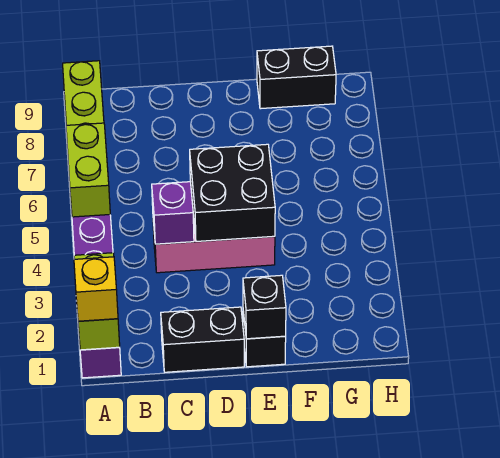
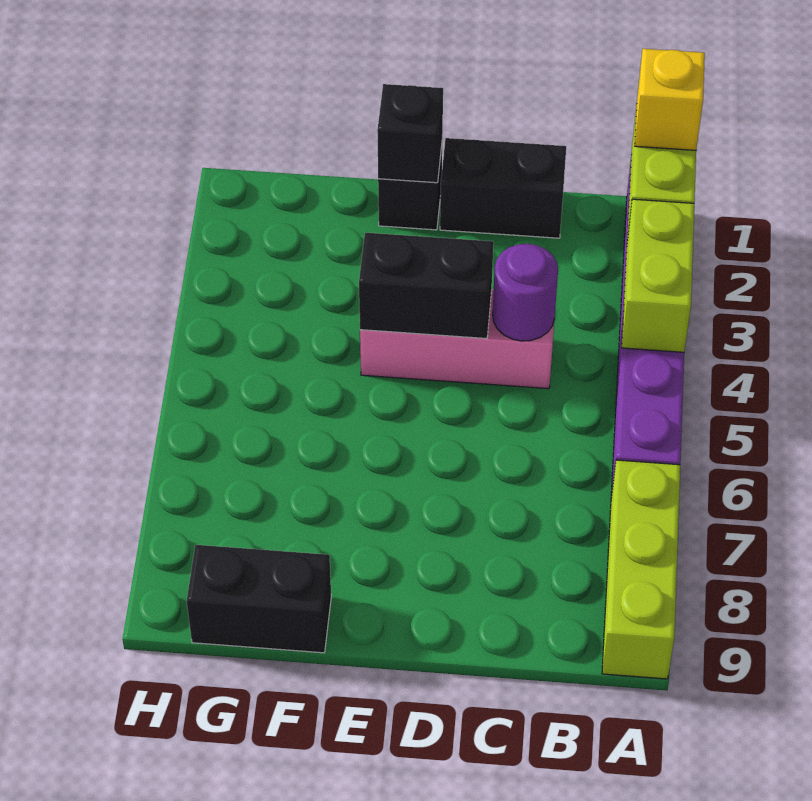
lime 1x2 brick [66,123,110,217] -> lime 1x2 brick moved to [622,199,694,352]
purple 1x1 brick [152,182,194,244] -> purple 1x1 round brick [493,244,558,341]
black 2x2 brick [190,144,275,241] -> black 1x2 brick [359,233,494,339]

